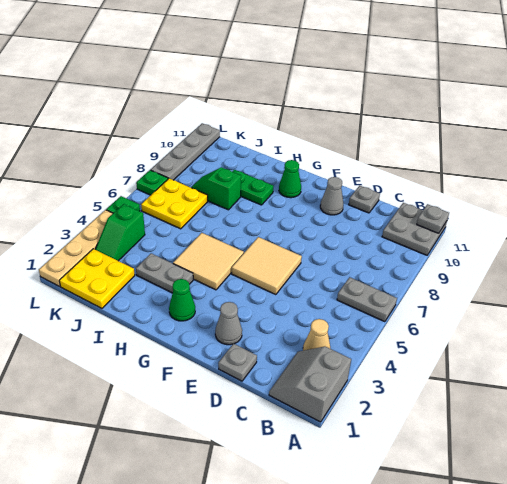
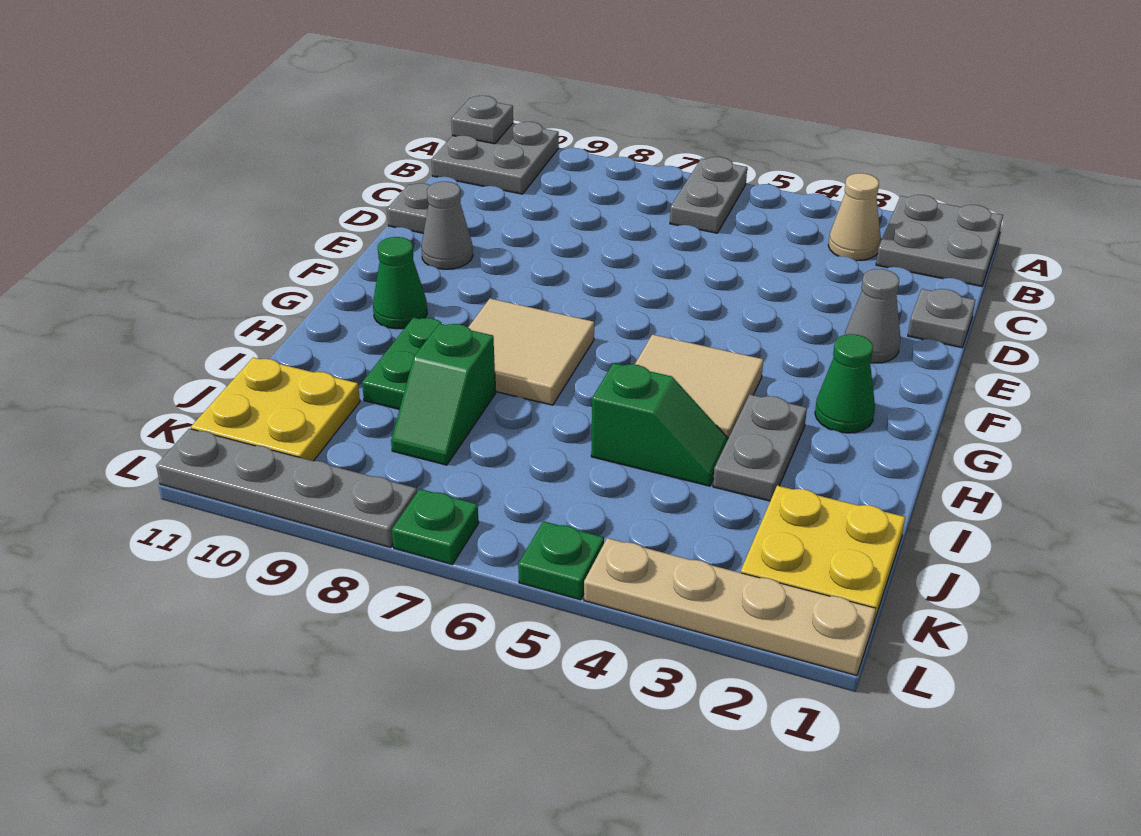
grey 2x2 slope [269,346,351,422] -> grey 2x2 plate [876,195,1003,286]
tan 2x2 tile [232,237,302,295] -> tan 2x2 tile moved to [468,299,594,405]
yellow 2x2 plate [141,178,208,229] -> yellow 2x2 plate moved to [191,358,360,461]
green 1x2 slope [95,204,145,261] -> green 1x2 slope moved to [591,363,728,486]

